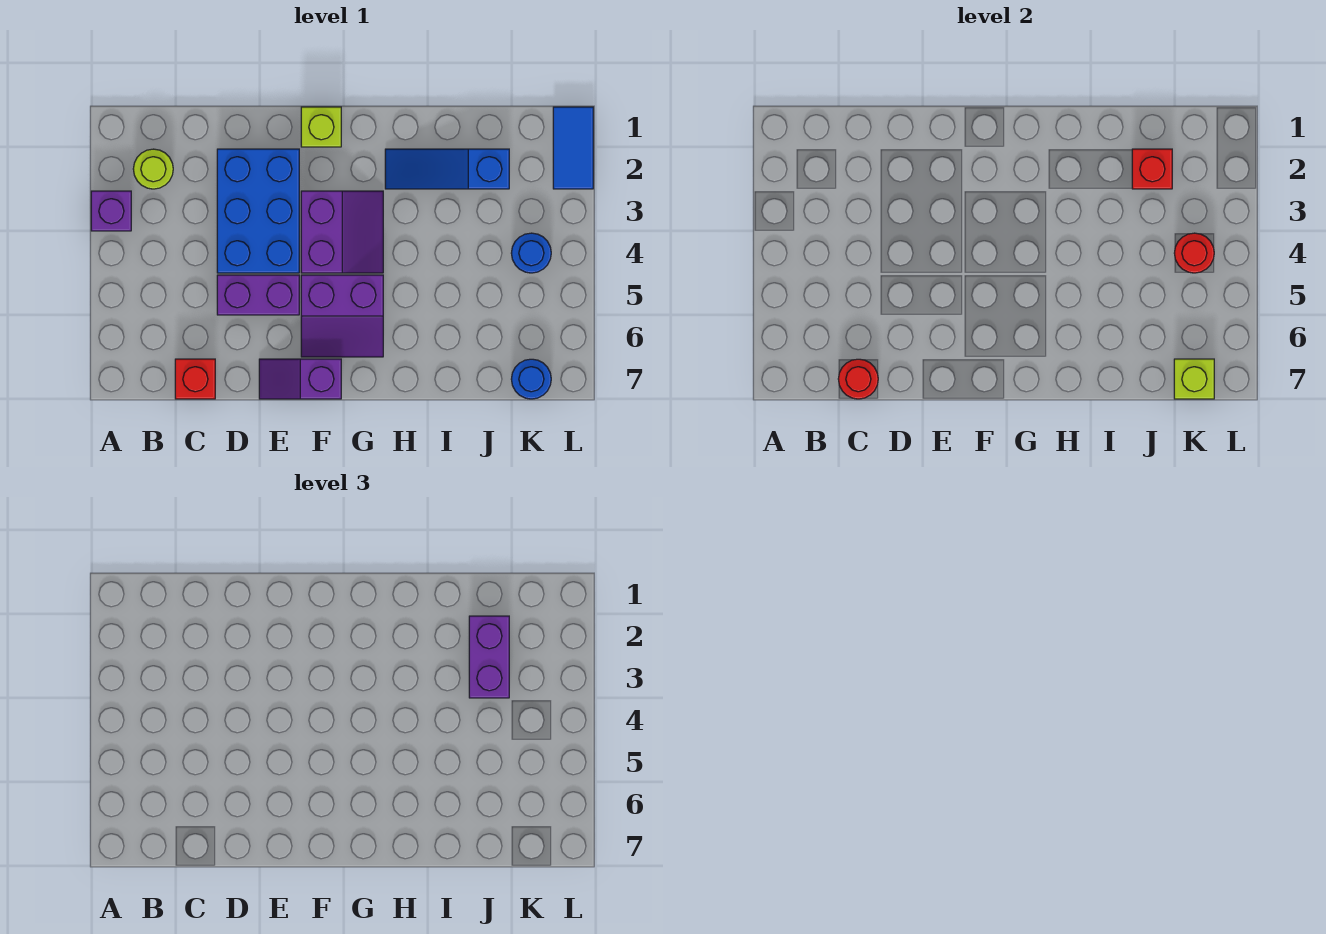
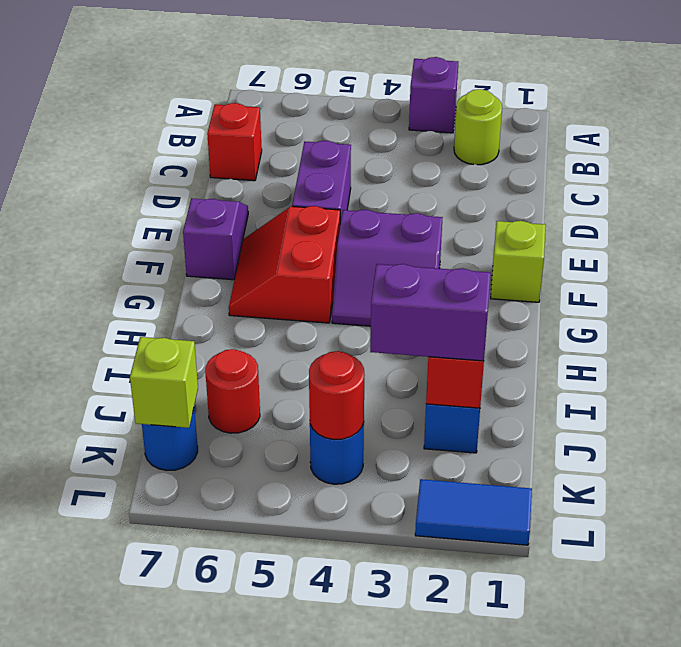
red 1x1 round brick [838,359,878,399] -> red 1x1 round brick moved to [205,349,260,433]
blue 2x3 brick [217,149,299,273] -> none
purple 2x2 slope [301,275,383,357] -> red 2x2 slope [229,206,340,323]

